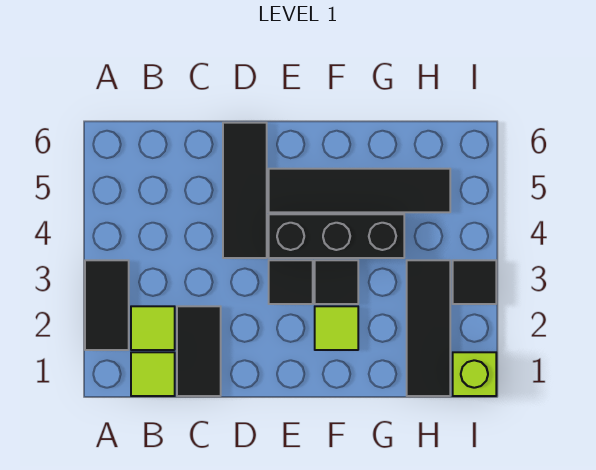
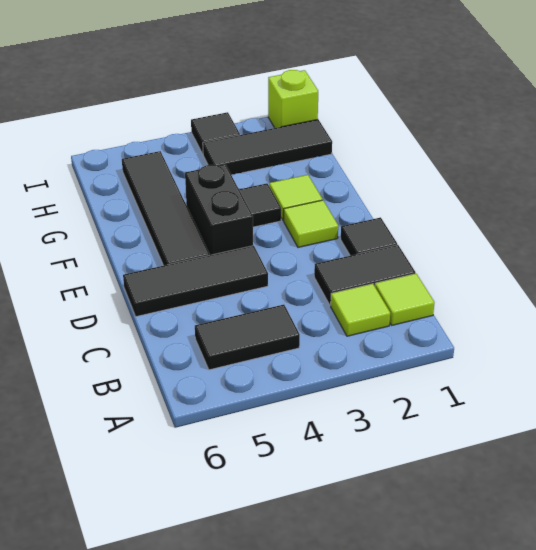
black 1x2 tile [85,260,129,350] -> black 1x2 tile moved to [195,305,300,370]
none -> lime 1x1 tile [284,200,338,247]
black 1x1 tile [269,260,313,304] -> black 1x1 tile moved to [341,217,397,256]
black 1x3 brick [269,214,404,258] -> black 1x2 brick [185,164,253,255]

